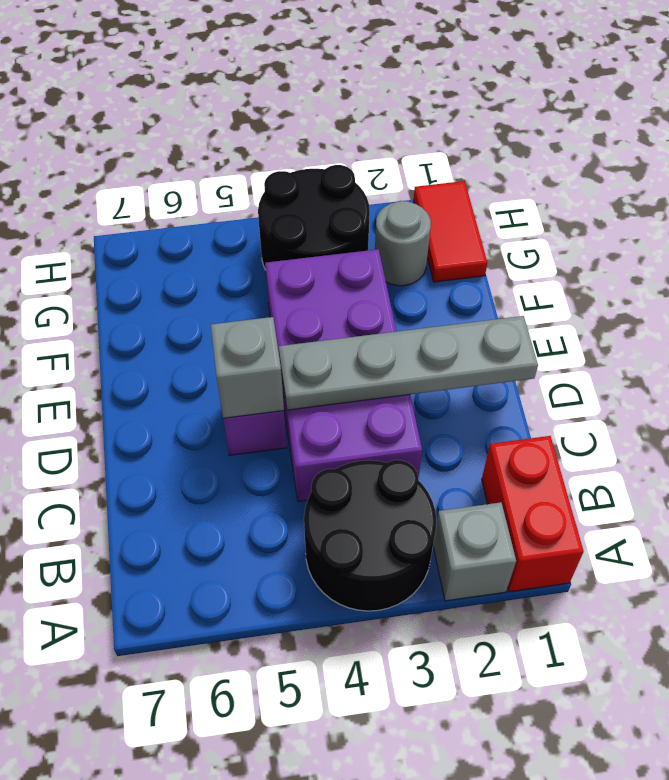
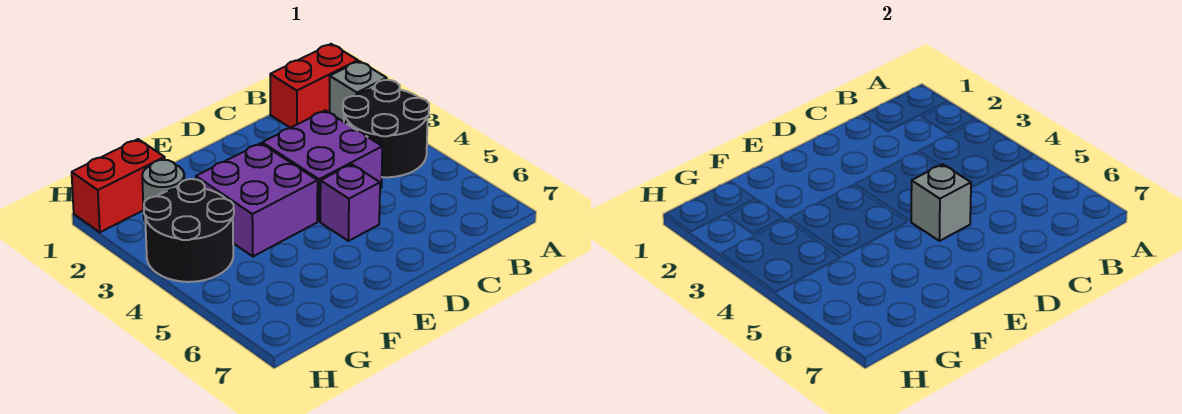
grey 1x4 plate [279,316,538,410] -> none
red 1x2 tile [414,181,487,282] -> red 1x2 brick [72,139,165,232]

